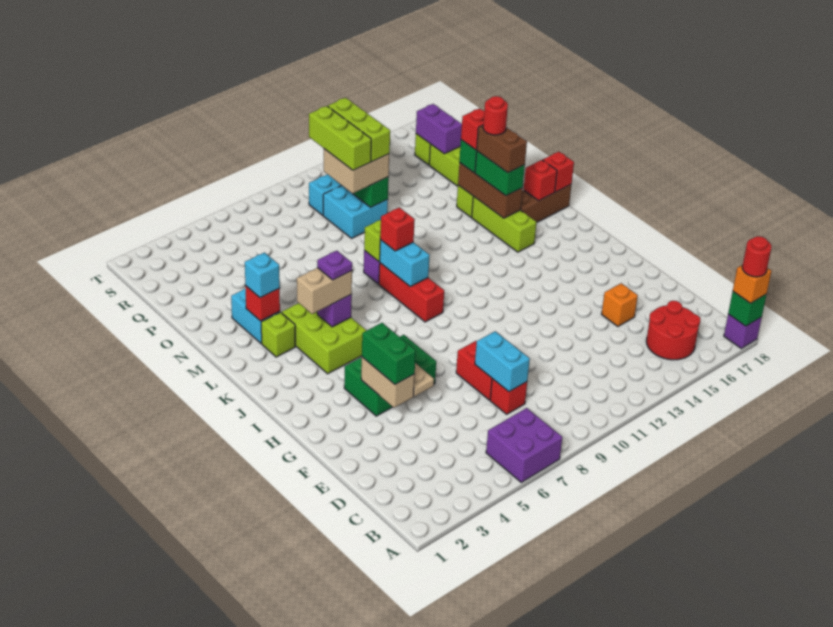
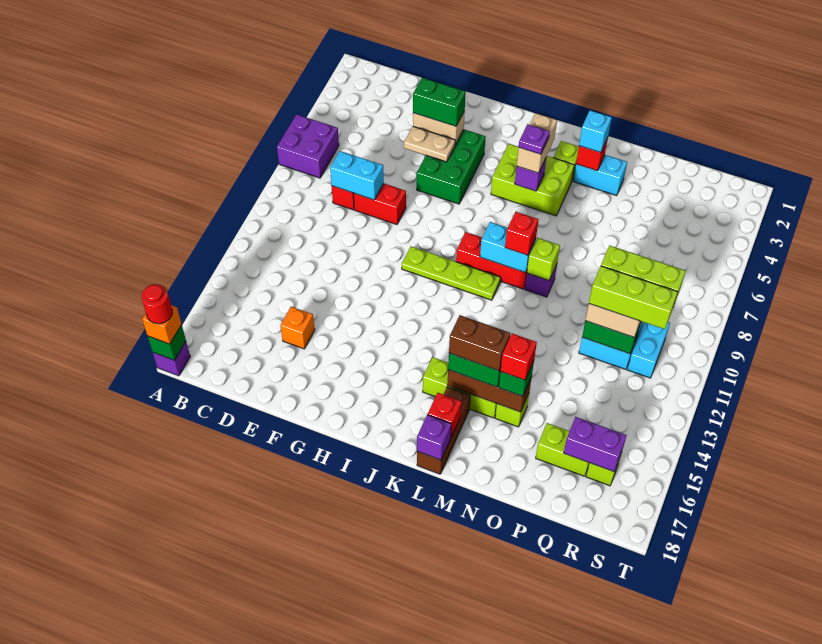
red 2x2 round brick [646,301,700,360] -> none
none -> lime 1x4 plate [402,247,501,300]
red 1x1 brick [543,152,574,192] -> purple 1x1 brick [417,415,451,460]
red 1x1 round brick [483,96,508,135] -> none

